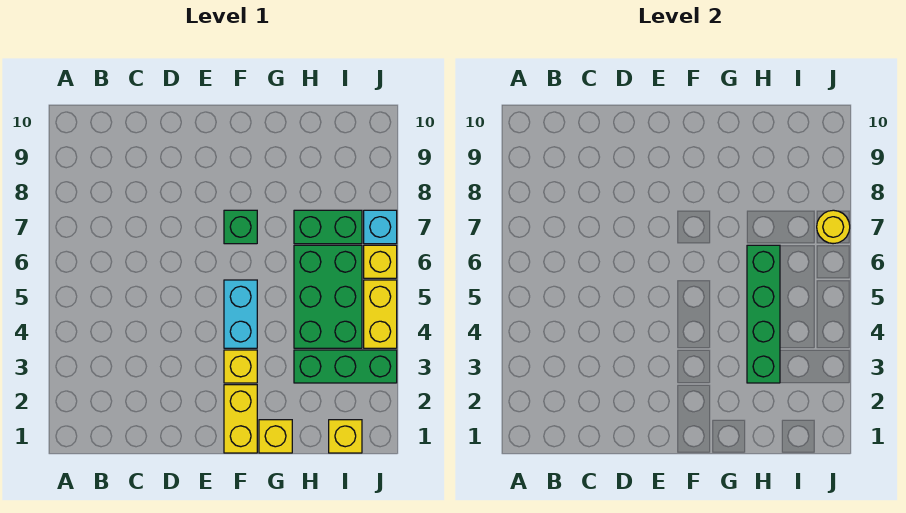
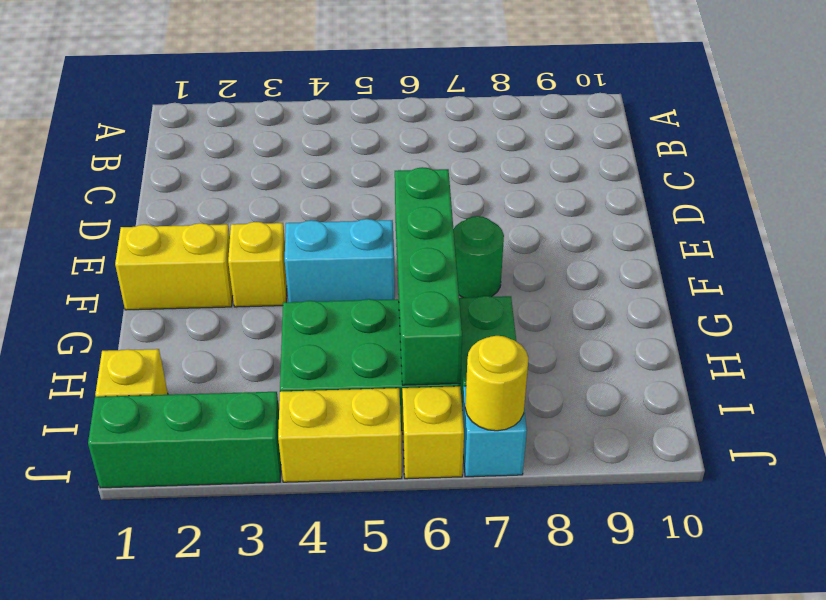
green 1x1 brick [224,210,257,244] -> green 1x1 round brick [454,216,504,298]
yellow 1x1 brick [259,420,292,453] -> none
green 1x3 brick [294,350,397,383] -> green 1x3 brick turned to [88,392,281,488]
green 1x4 brick [747,245,780,383] -> green 1x4 brick turned to [395,167,462,385]

